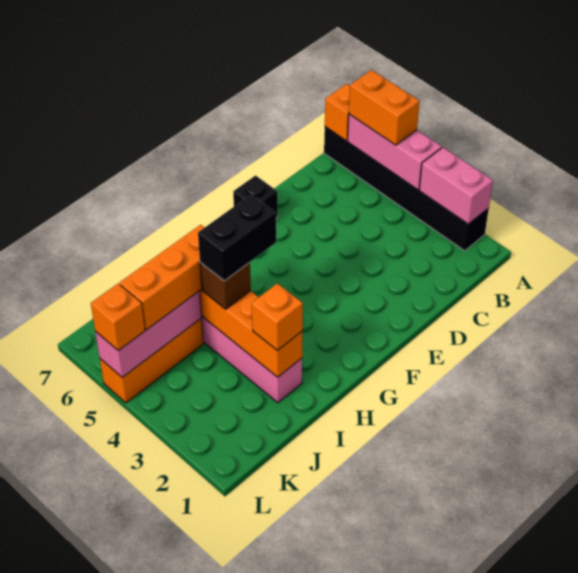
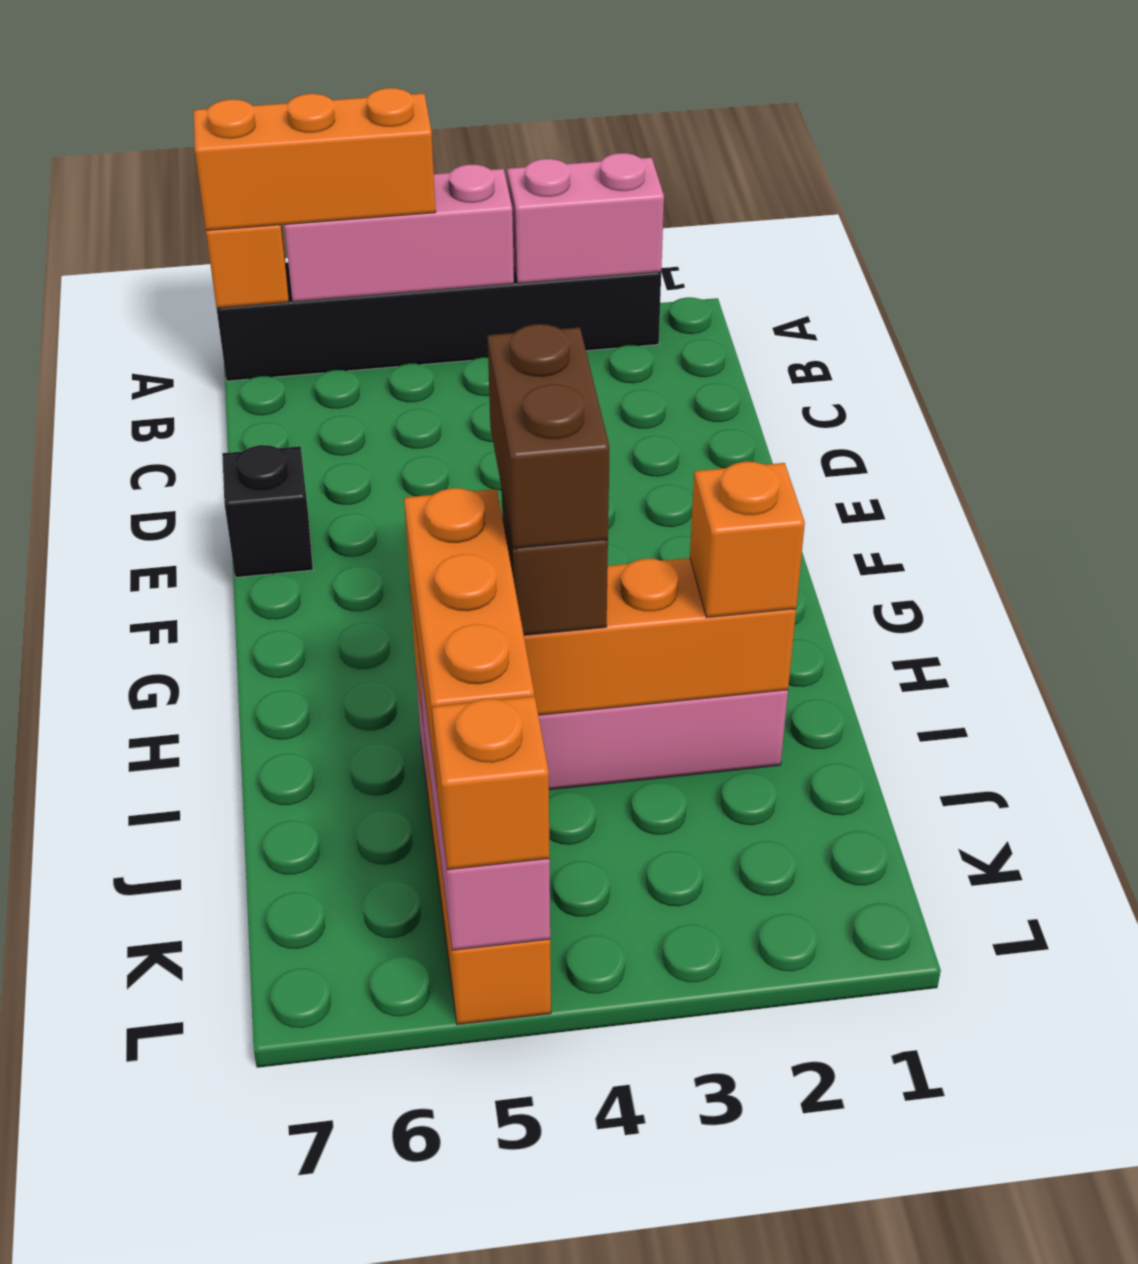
orange 1x2 brick [349,70,420,145] -> orange 1x3 brick [193,88,436,231]
black 1x2 brick [198,195,276,281] -> brown 1x2 brick [487,324,610,549]

